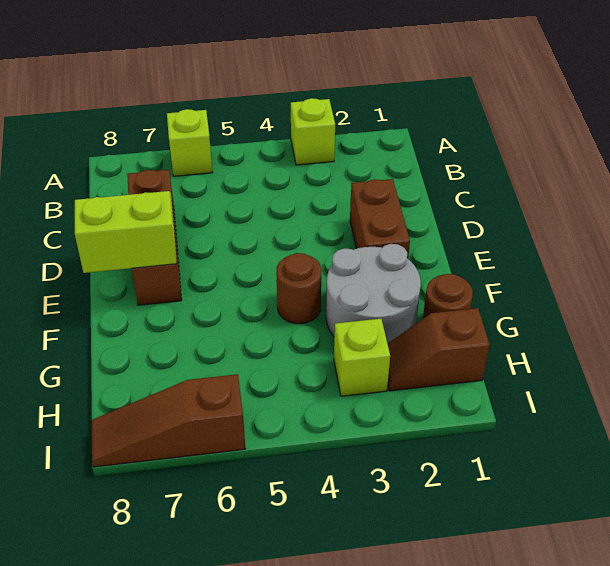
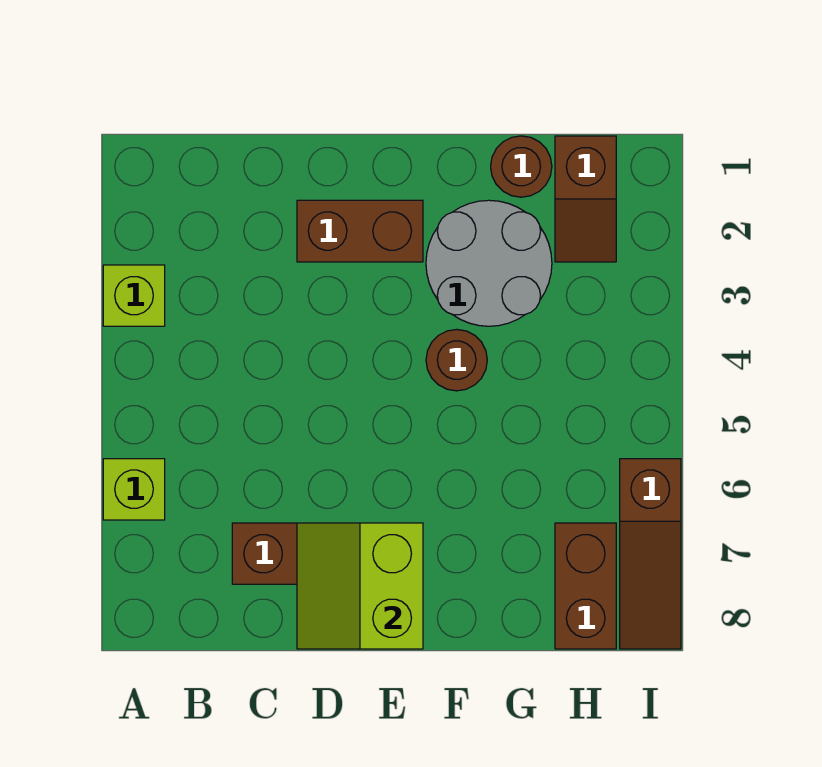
lime 1x1 brick [334,319,390,396] -> none
none -> brown 1x2 brick [555,523,616,649]

